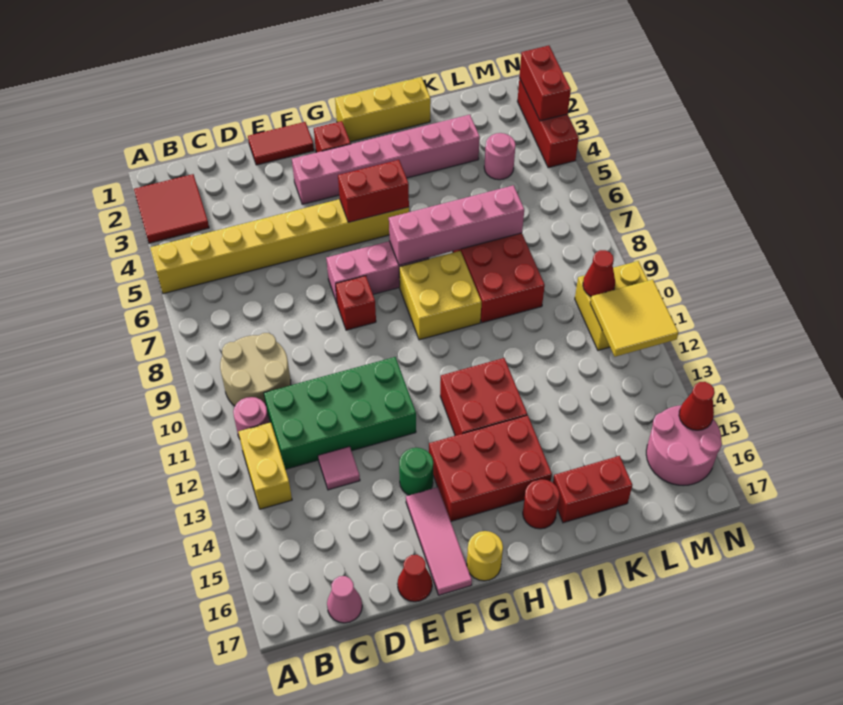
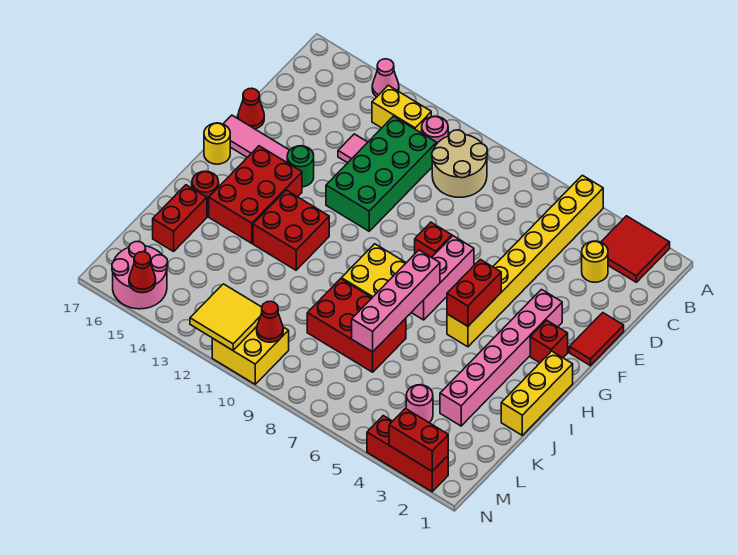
none -> yellow 1x1 round brick [582,241,608,282]
pink 1x1 cone [327,576,362,623] -> pink 1x1 cone moved to [372,59,399,97]

